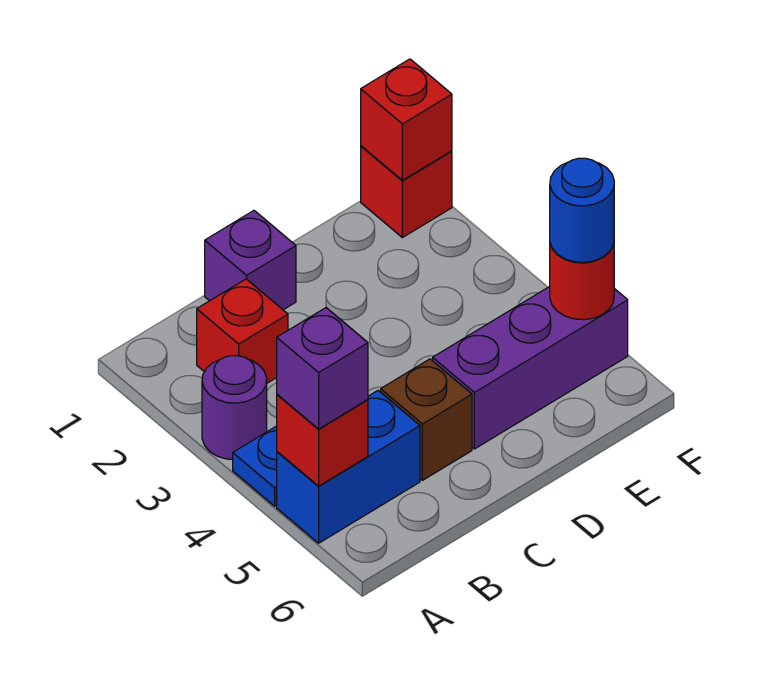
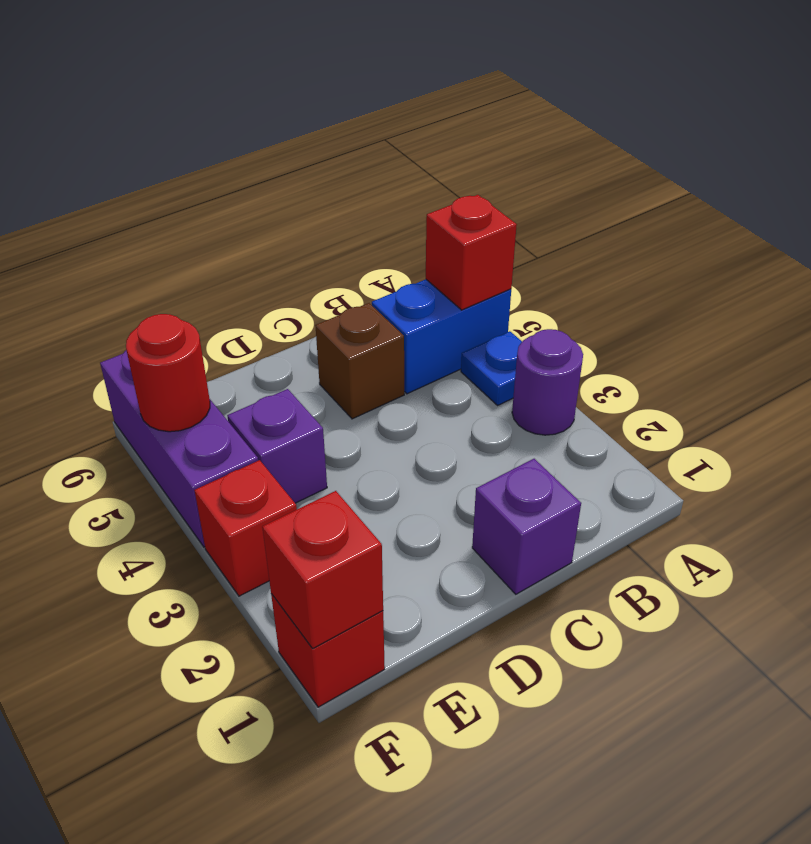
purple 1x1 brick [277,308,368,429] -> purple 1x1 brick moved to [227,389,327,503]
red 1x1 brick [197,279,288,383] -> red 1x1 brick moved to [194,460,297,596]
purple 1x3 brick [433,287,628,449] -> purple 1x3 brick turned to [100,350,258,547]
blue 1x1 round brick [550,158,614,262] -> none

